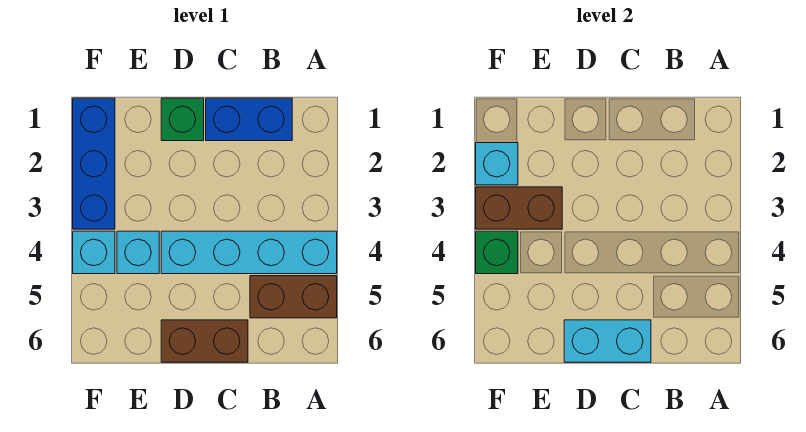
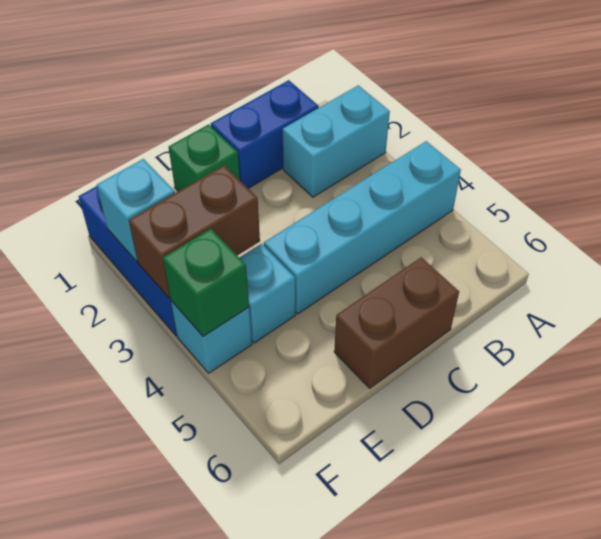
brown 1x2 brick [250,276,337,318] -> none
cyan 1x2 brick [564,320,651,362] -> cyan 1x2 brick moved to [282,85,390,197]

